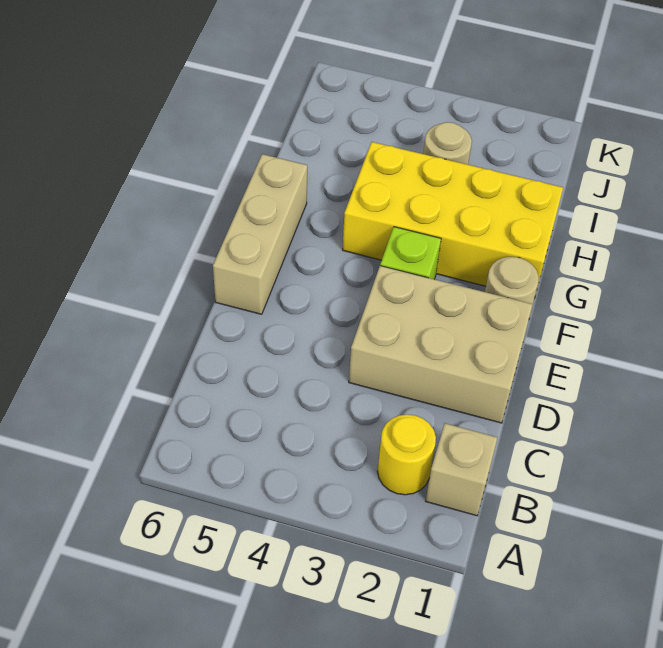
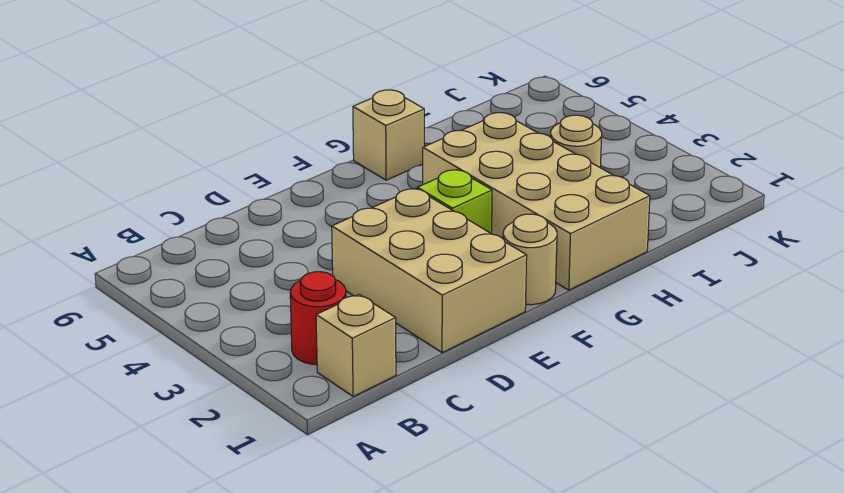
yellow 1x1 round brick [377,414,436,495] -> red 1x1 round brick [290,272,346,365]
tan 1x3 brick [213,154,307,314] -> tan 1x1 brick [353,90,424,180]
yellow 2x4 brick [342,142,563,295] -> tan 2x4 brick [423,113,650,290]

